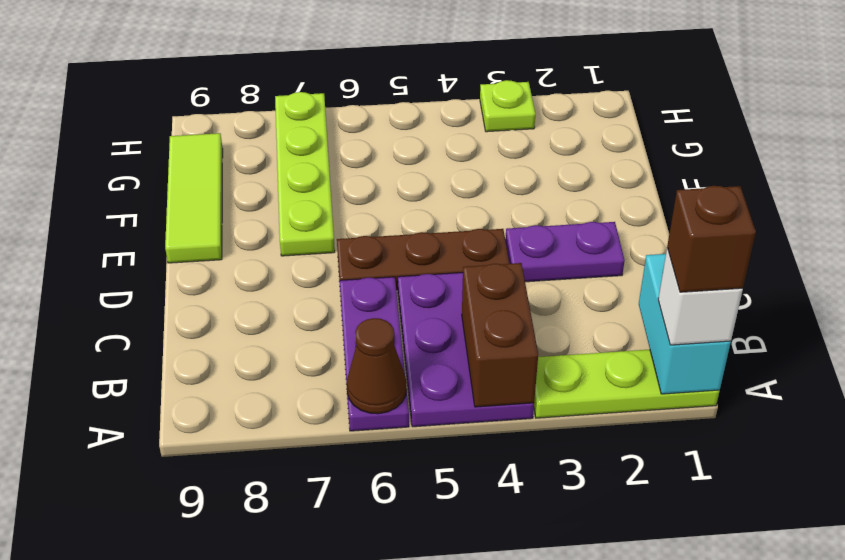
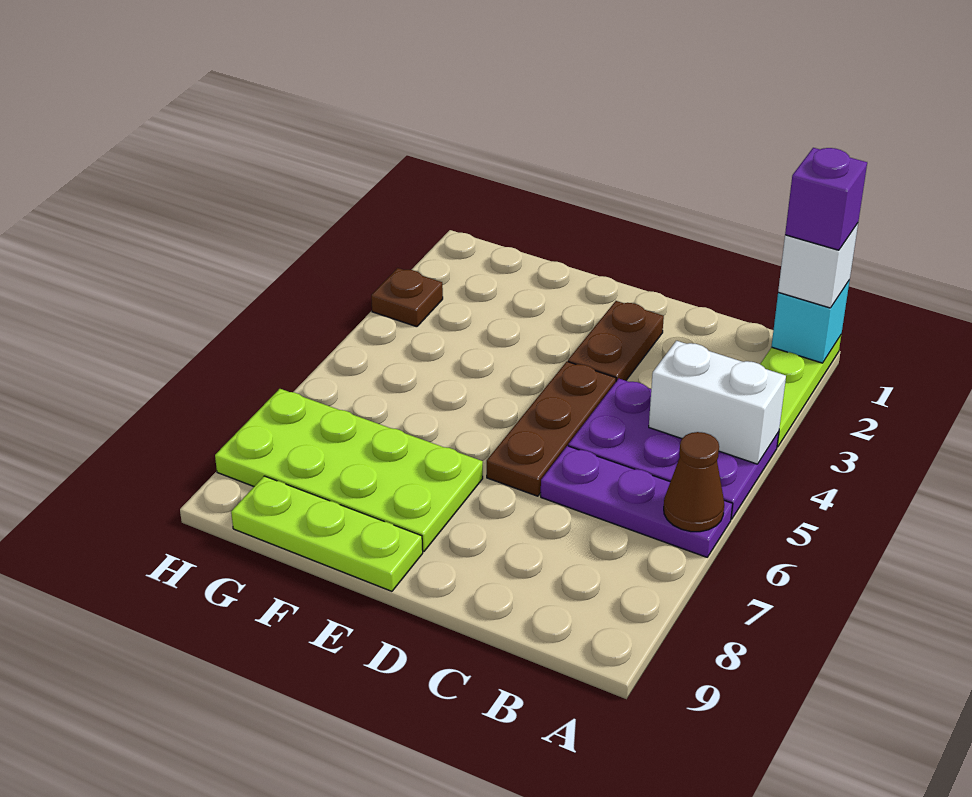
cyan 1x2 brick [639,254,731,394] -> cyan 1x1 brick [771,280,850,363]
brown 1x1 brick [667,186,756,292] -> purple 1x1 brick [785,148,867,250]
brown 1x2 brick [462,263,538,407] -> white 1x2 brick [649,341,786,464]
purple 1x2 plate [505,222,625,282] -> brown 1x2 plate [568,301,664,381]
lime 1x4 plate [275,92,335,256] -> lime 2x4 plate [215,389,483,551]
lime 1x3 tile [165,133,223,263] -> lime 1x3 plate [231,476,423,591]
lime 1x1 plate [480,80,536,132] -> brown 1x1 plate [371,268,443,327]

